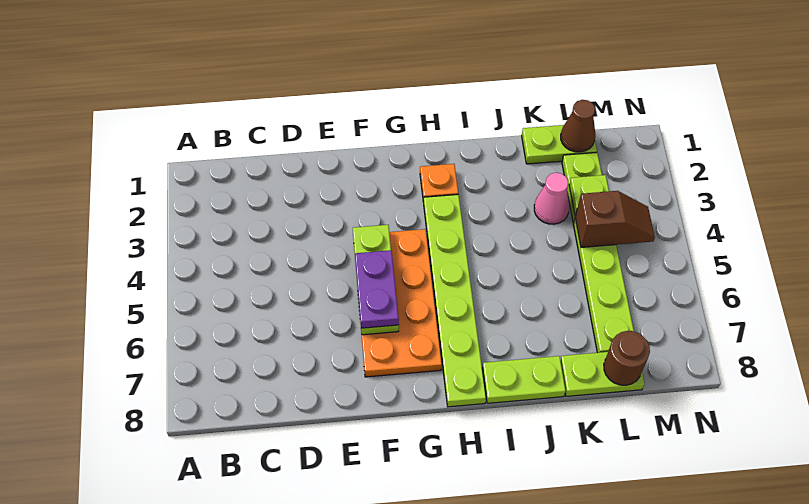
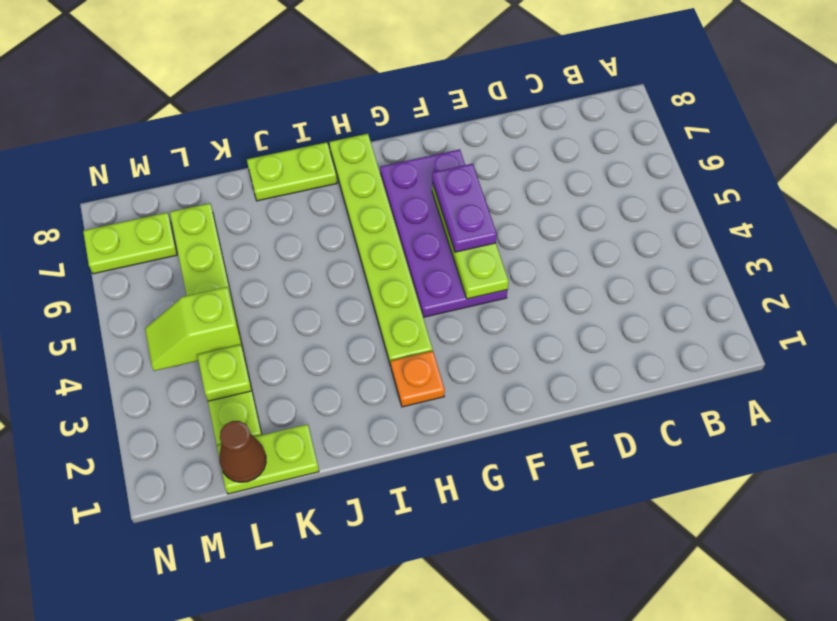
orange 2x4 plate [362,229,442,377] -> purple 2x4 plate [380,149,507,317]
pink 1x1 cone [534,173,569,224] -> none
lime 1x2 plate [560,352,645,396] -> lime 1x2 plate moved to [83,213,177,274]
brown 1x2 slope [575,191,655,247] -> lime 1x2 slope [145,287,241,371]
brown 1x1 round brick [604,331,650,385] -> none

